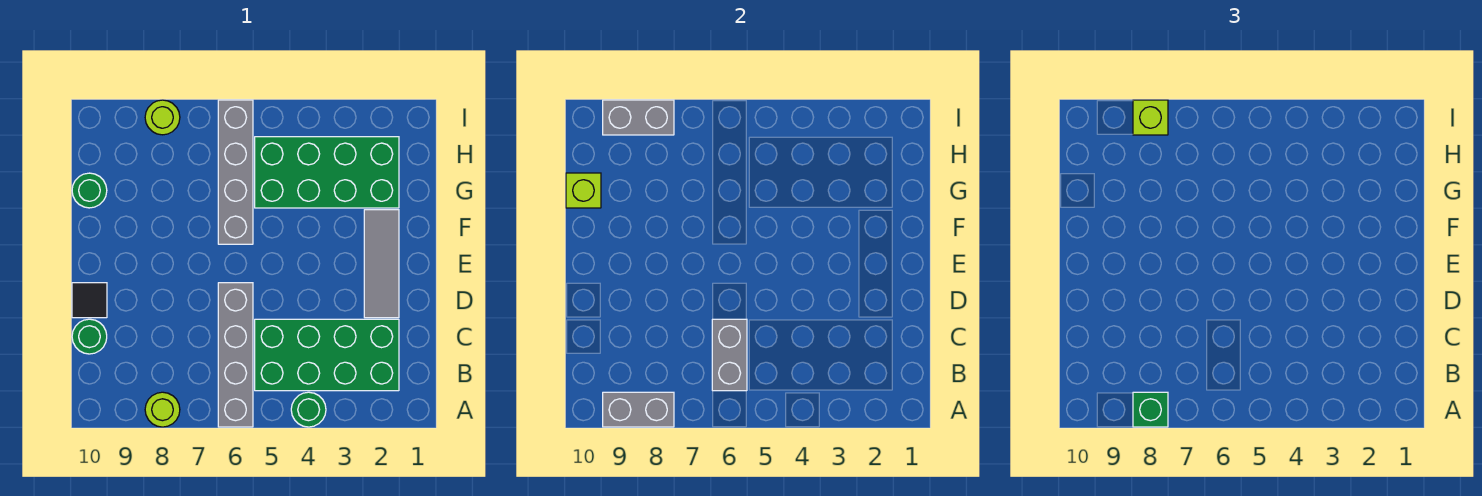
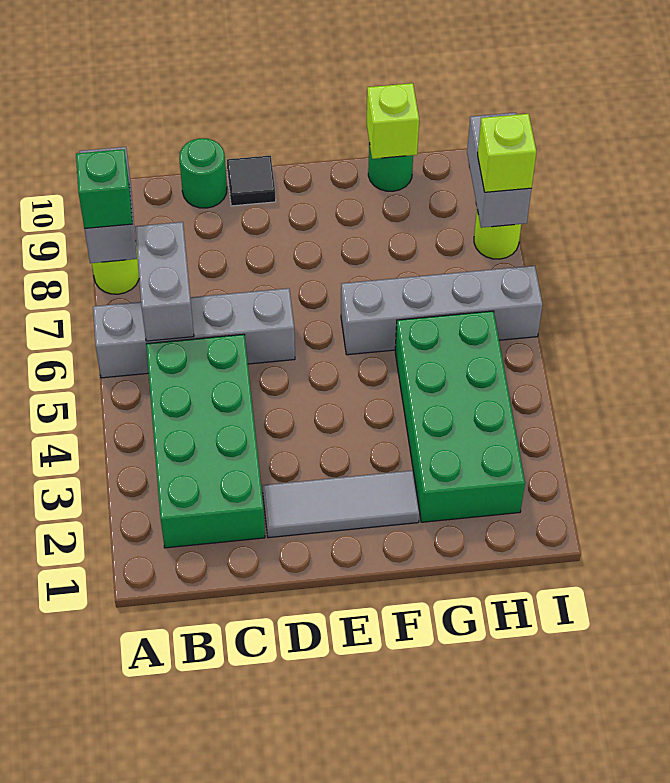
green 1x1 round brick [291,392,326,427] -> none
grey 1x2 brick [712,319,747,391] -> grey 1x2 brick turned to [135,222,194,341]

